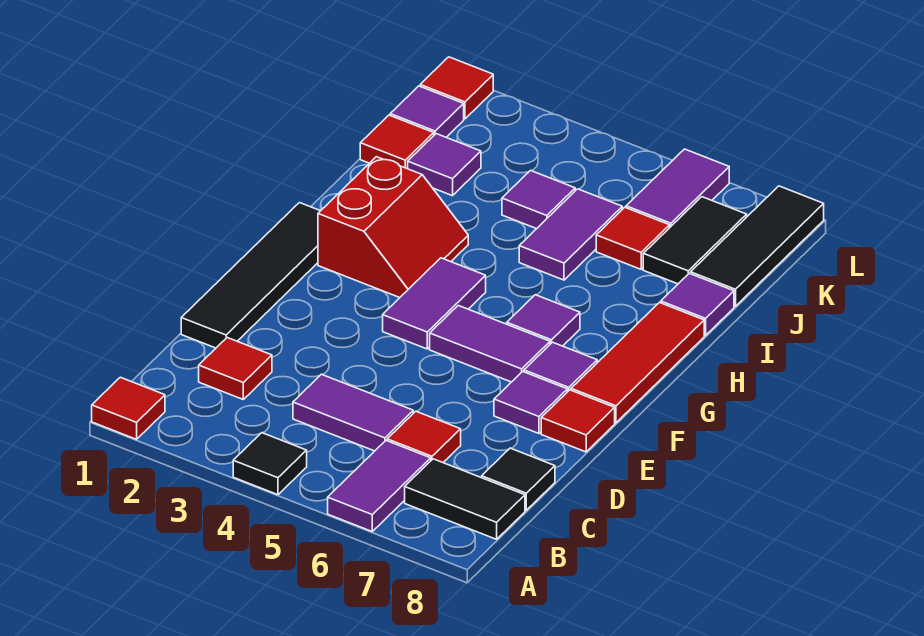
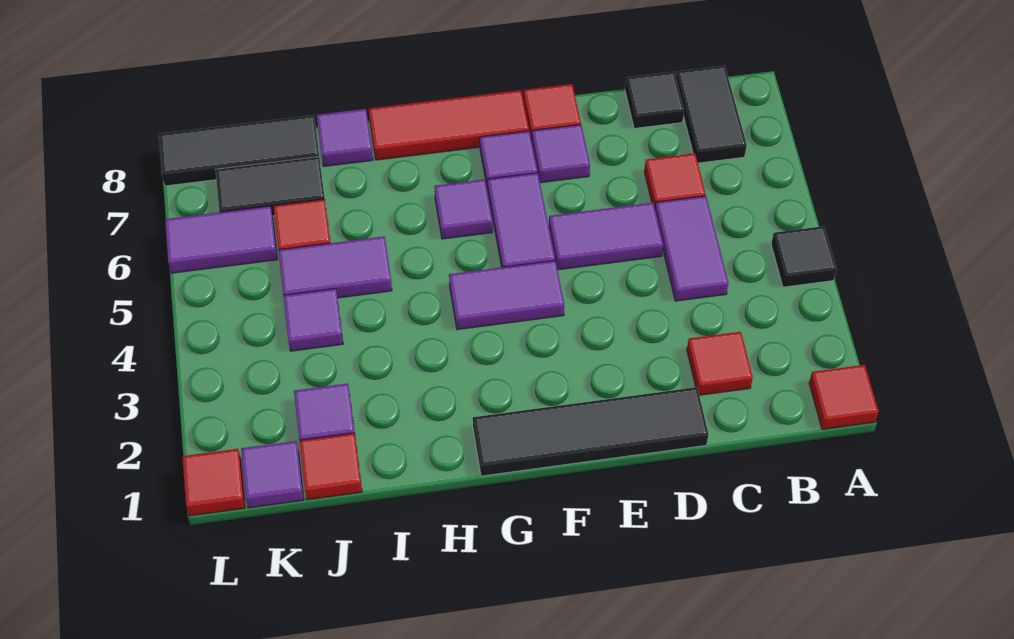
purple 1x2 tile [328,441,431,531] -> purple 1x2 tile moved to [549,203,663,270]
red 2x2 slope [318,157,468,298] -> none

